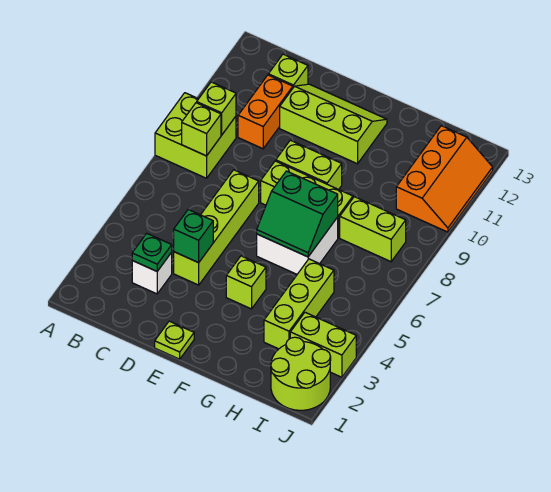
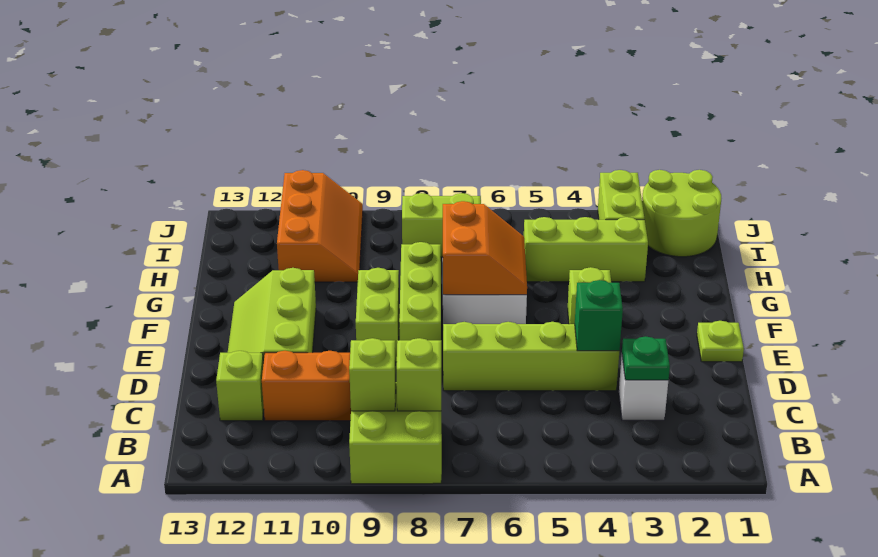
green 2x2 slope [257,171,338,257] -> orange 2x2 slope [443,201,527,295]
lime 1x2 brick [340,197,406,262] -> lime 1x2 brick turned to [402,193,481,257]
orange 2x3 slope [396,126,493,232] -> orange 2x3 slope turned to [277,170,363,282]

